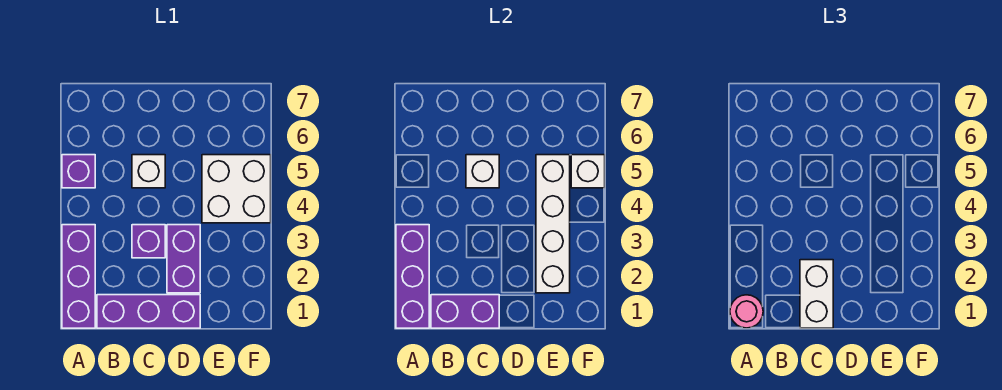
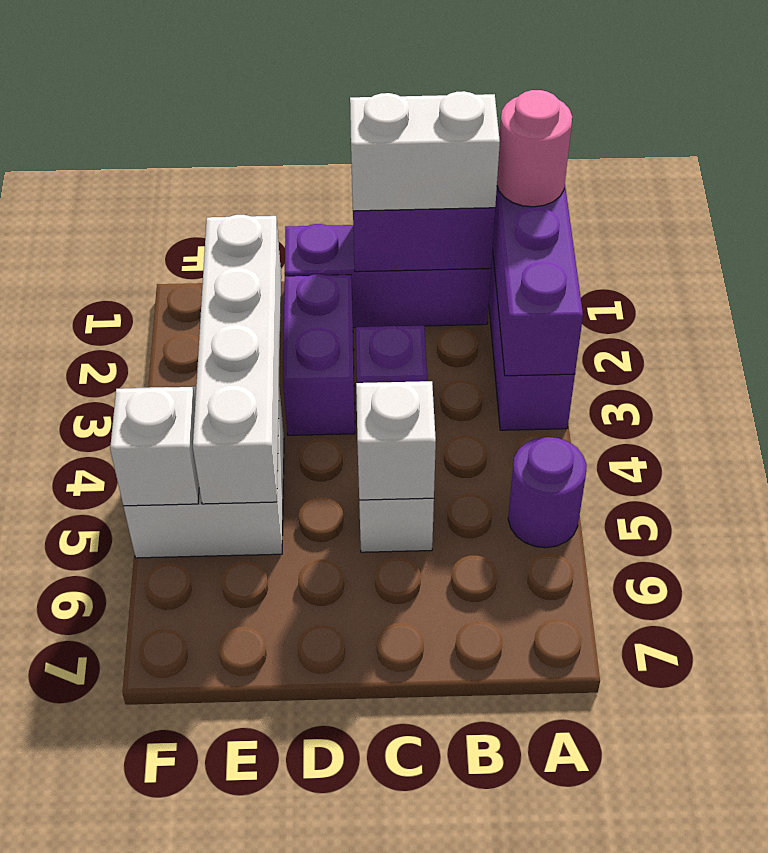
purple 1x1 brick [62,155,95,188] -> purple 1x1 round brick [508,437,587,548]
white 1x2 brick [800,260,833,328] -> white 1x2 brick turned to [350,91,500,211]

